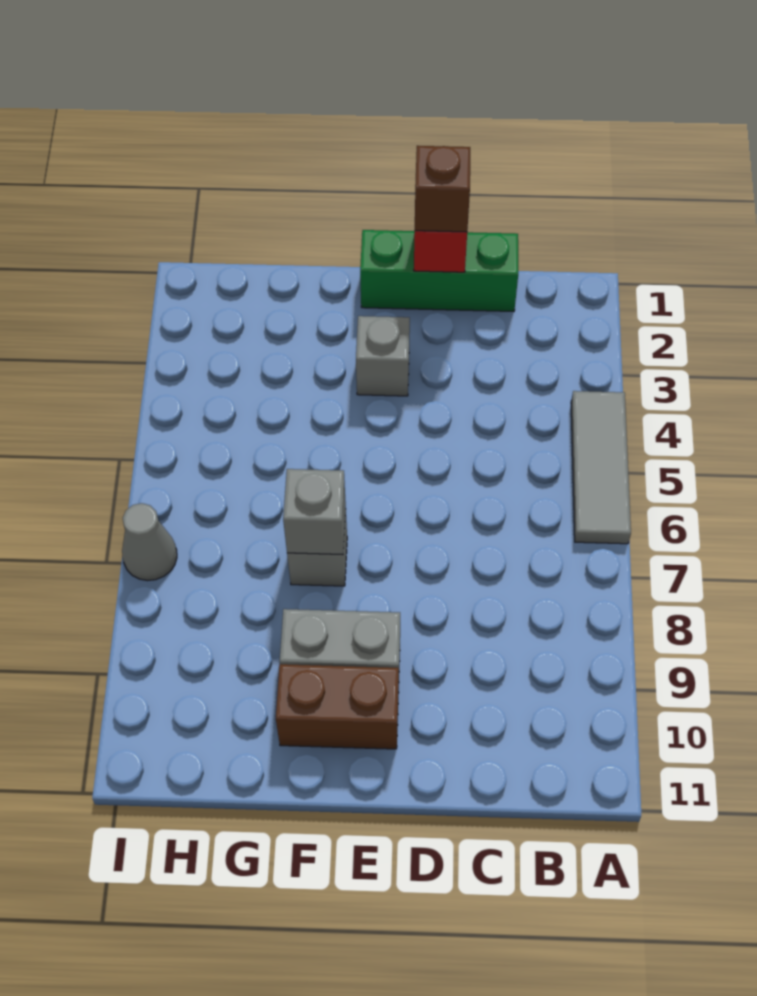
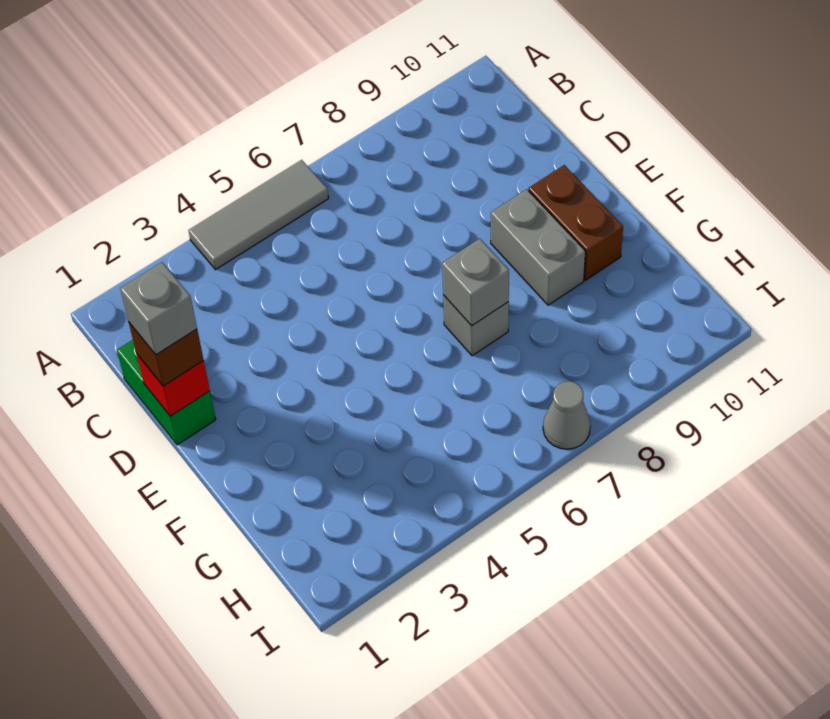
green 1x3 brick [360,230,518,312] -> green 1x2 brick [117,340,216,445]
grey 1x1 brick [356,316,410,396] -> grey 1x1 brick moved to [120,262,197,355]

